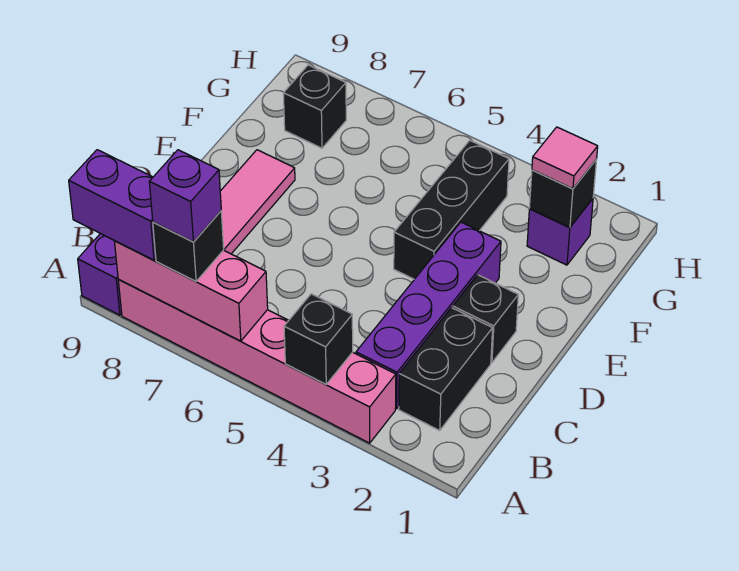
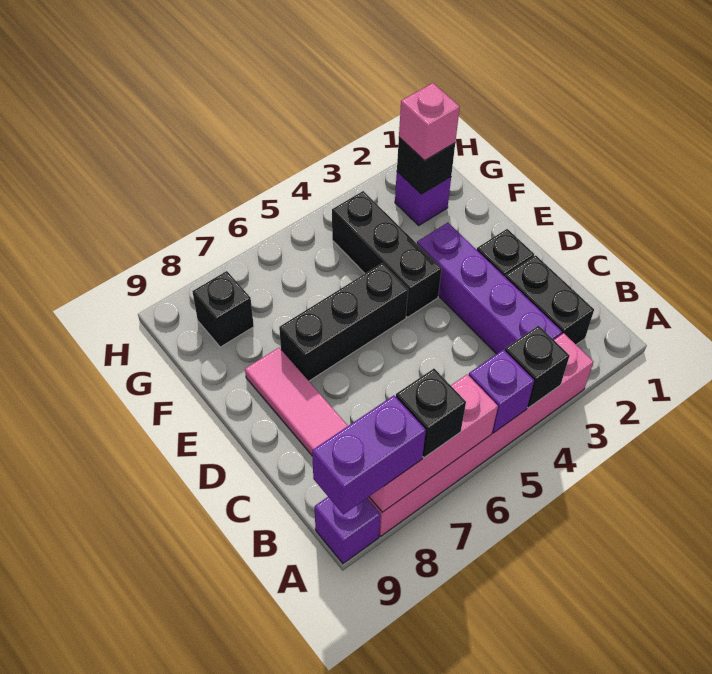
purple 1x1 brick [149,150,221,242] -> purple 1x1 brick moved to [469,350,534,433]
none -> black 1x3 brick [279,263,408,381]
pink 1x1 tile [532,127,598,189] -> pink 1x1 brick [399,83,460,161]

